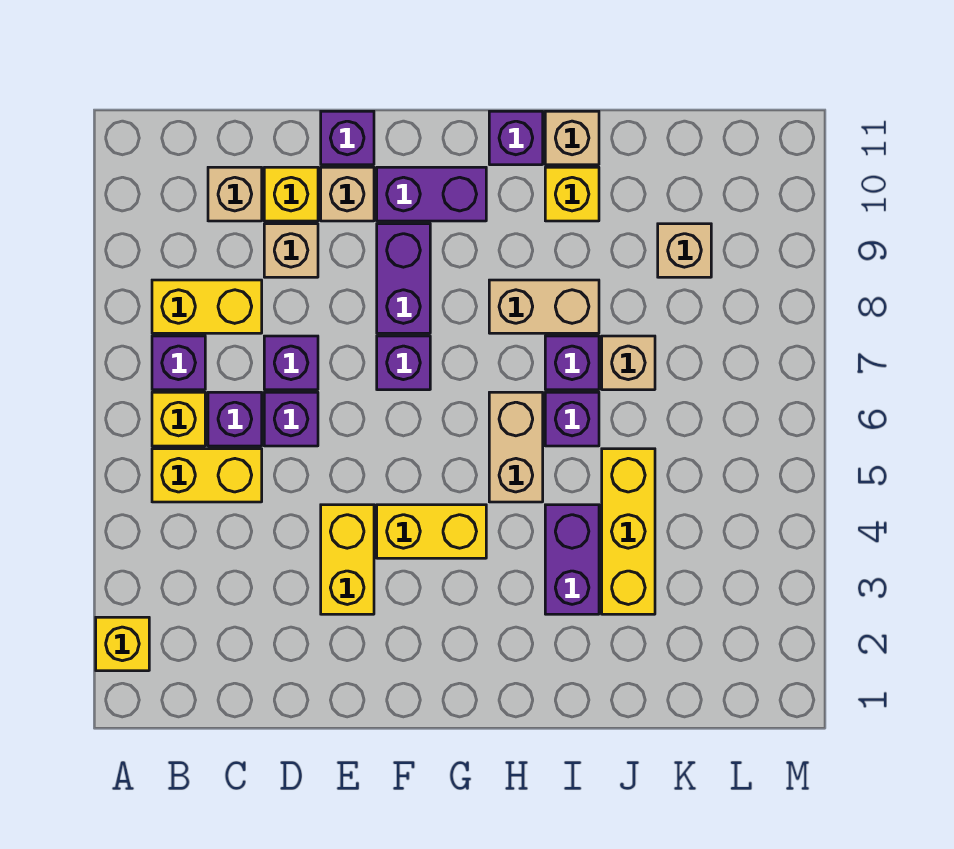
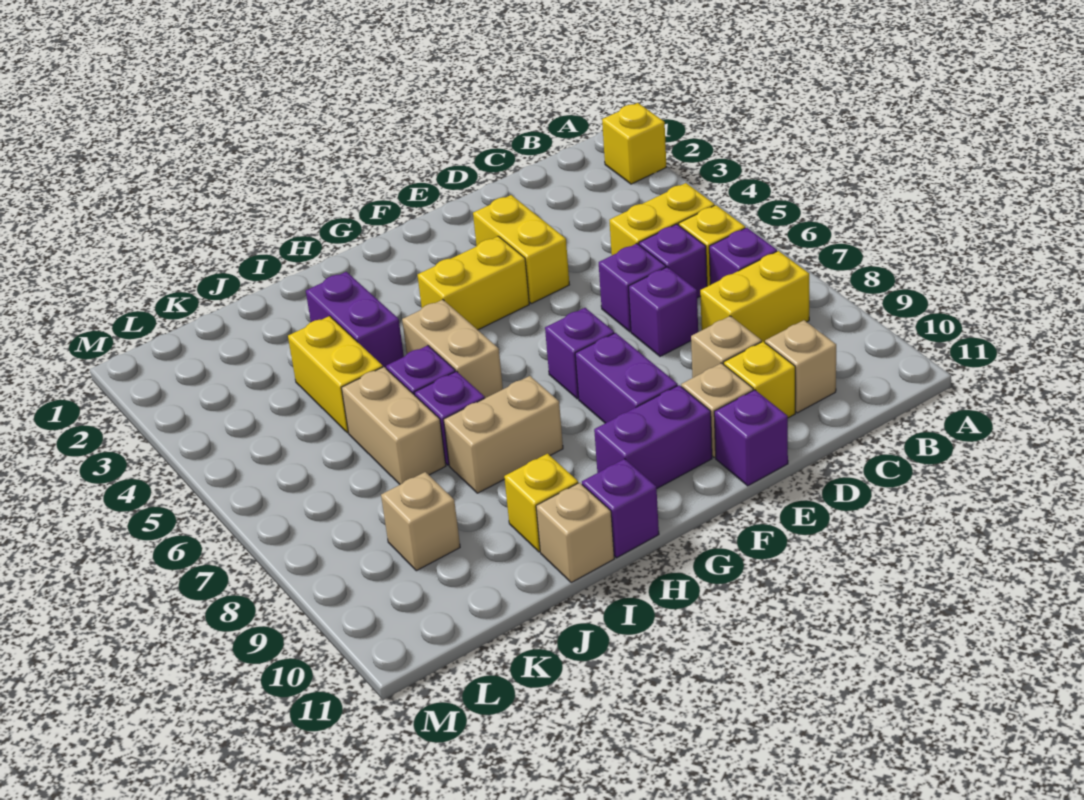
yellow 1x3 brick [602,449,655,614] -> yellow 1x2 brick [288,316,383,433]
tan 1x1 brick [602,336,655,390] -> tan 1x2 brick [341,367,446,484]

